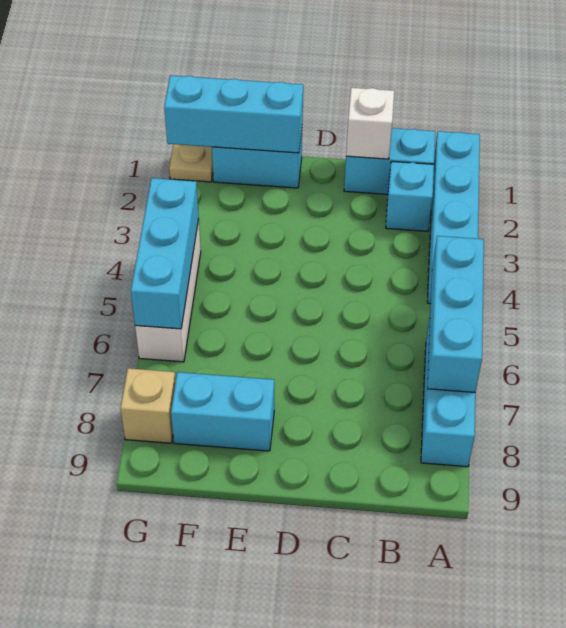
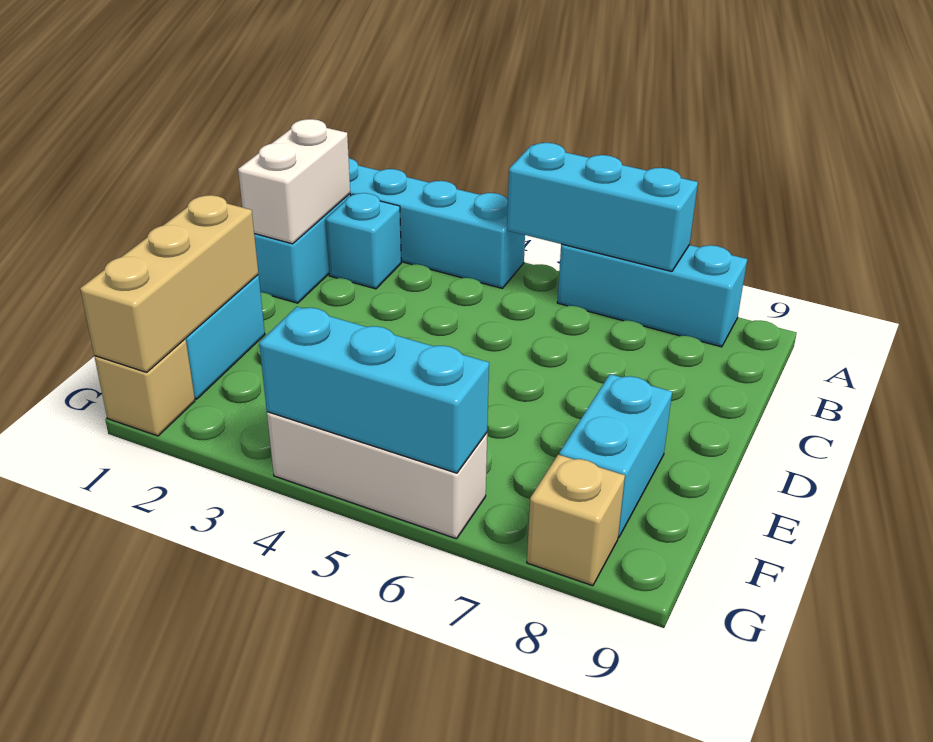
white 1x1 brick [346,88,394,159] -> white 1x2 brick [238,119,350,244]
cyan 1x3 brick [164,75,303,153] -> tan 1x3 brick [80,195,258,372]
tan 1x1 plate [169,144,213,182] -> tan 1x1 brick [94,339,195,436]

